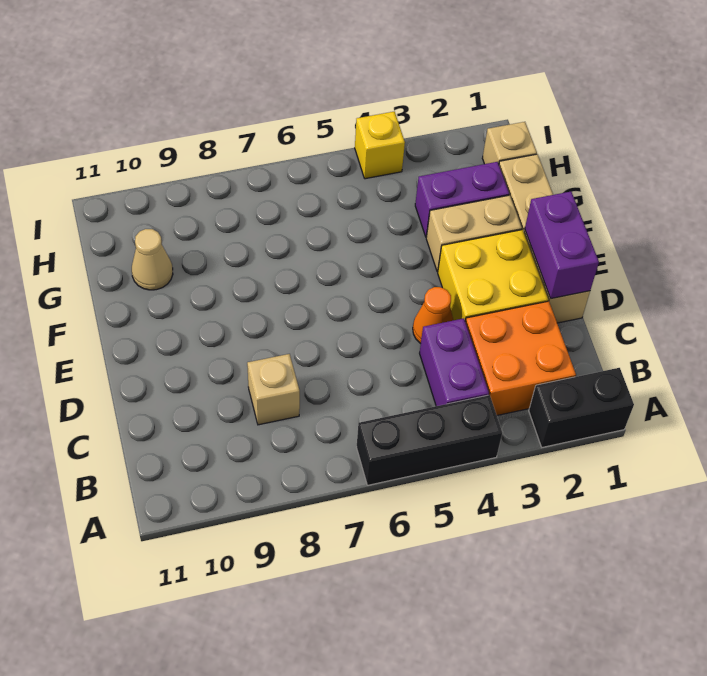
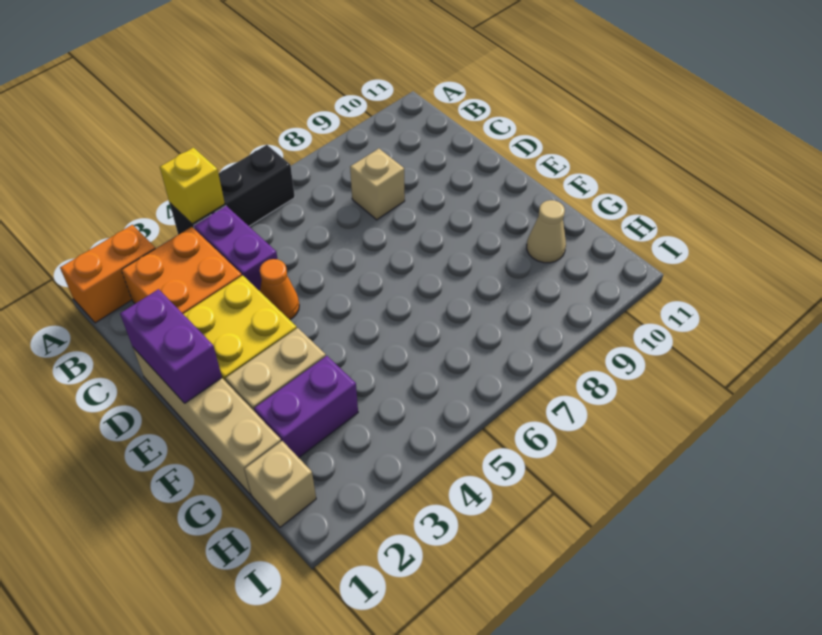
black 1x2 brick [529,368,634,447] -> orange 1x2 brick [60,225,156,323]
yellow 1x1 brick [355,112,405,179] -> yellow 1x1 brick moved to [160,148,225,224]

